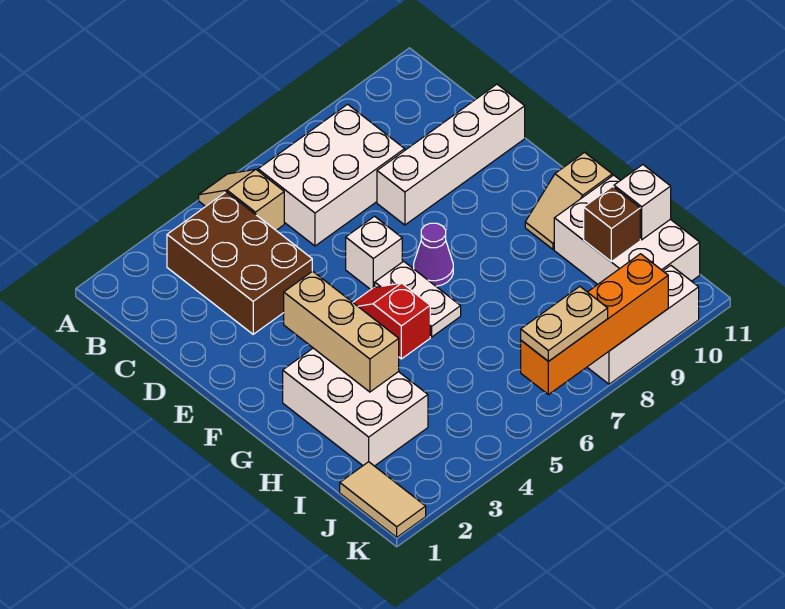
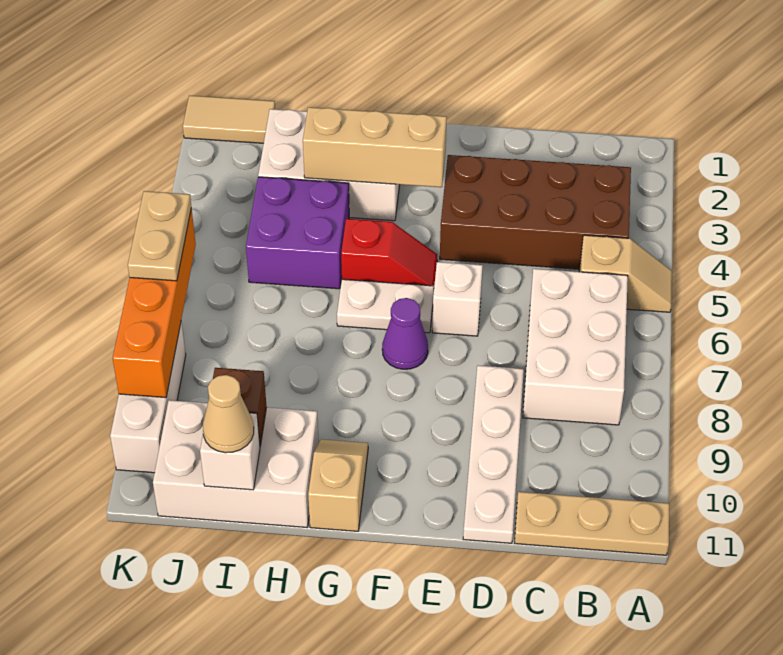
none -> tan 1x3 plate [515,492,669,555]
brown 2x3 brick [167,192,312,334] -> brown 2x4 brick [440,155,631,269]
white 1x4 brick [377,84,525,225] -> white 1x4 plate [463,366,524,543]
none -> purple 2x2 brick [246,177,349,289]
none -> tan 1x1 cone [203,375,254,453]

